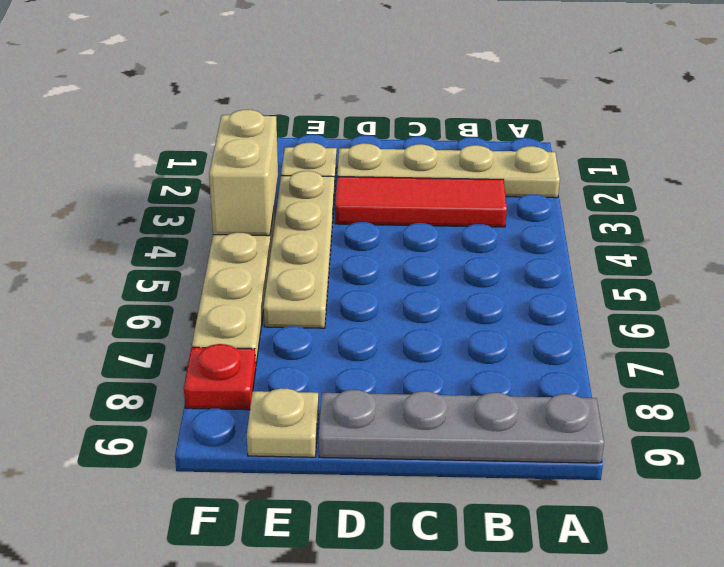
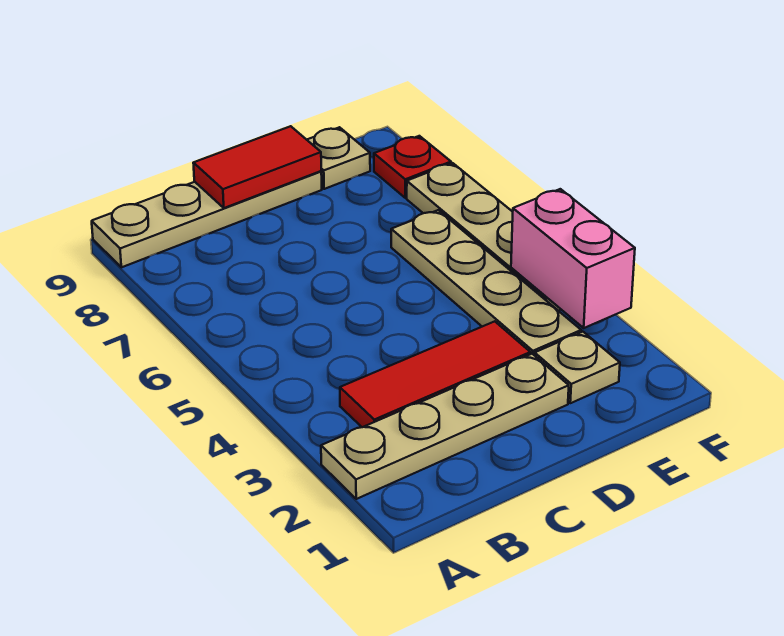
grey 1x4 plate [319,390,604,463] -> tan 1x4 plate [92,171,322,267]
none -> red 1x2 tile [193,126,321,208]
tan 1x2 brick [209,110,278,236] -> pink 1x2 brick [511,189,635,328]

